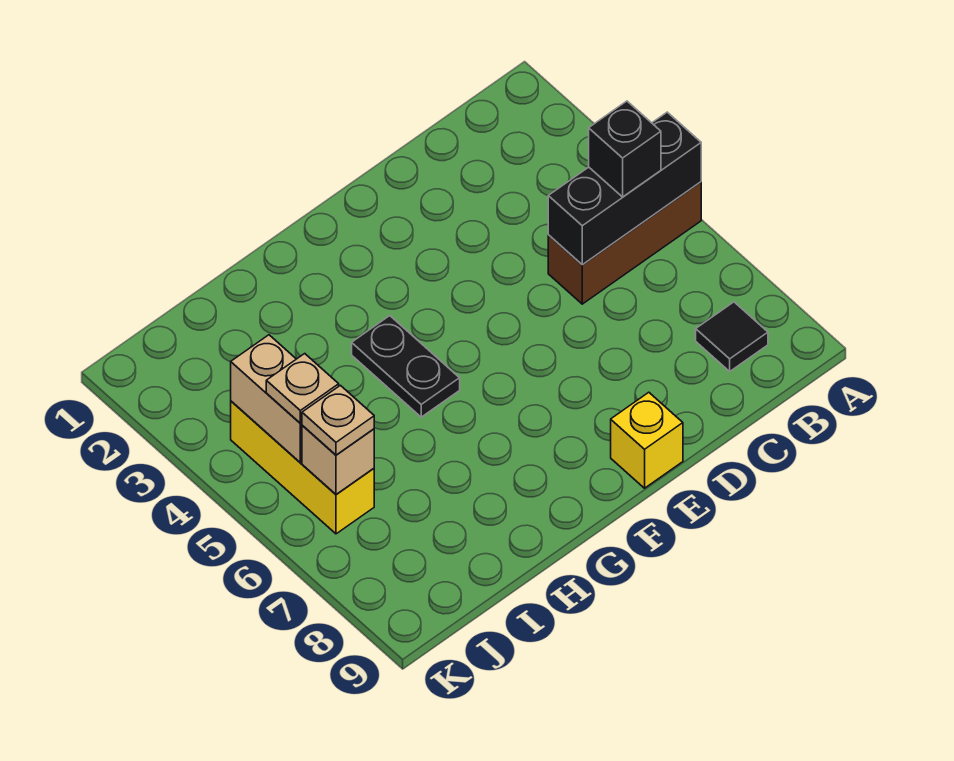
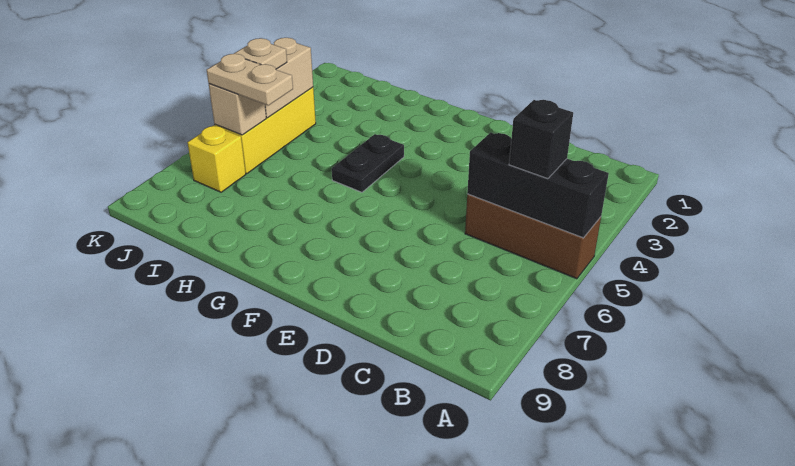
black 1x1 tile [696,302,768,371] -> none
yellow 1x1 brick [611,392,683,488] -> yellow 1x1 brick moved to [187,125,246,192]
tan 1x1 plate [302,385,374,455] -> tan 1x2 plate [207,54,293,105]

